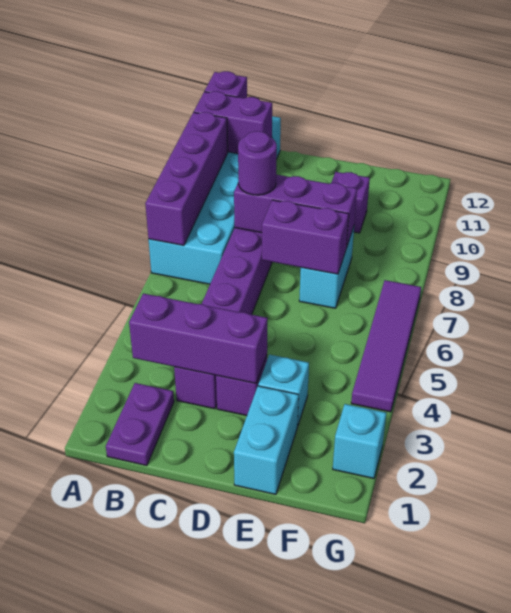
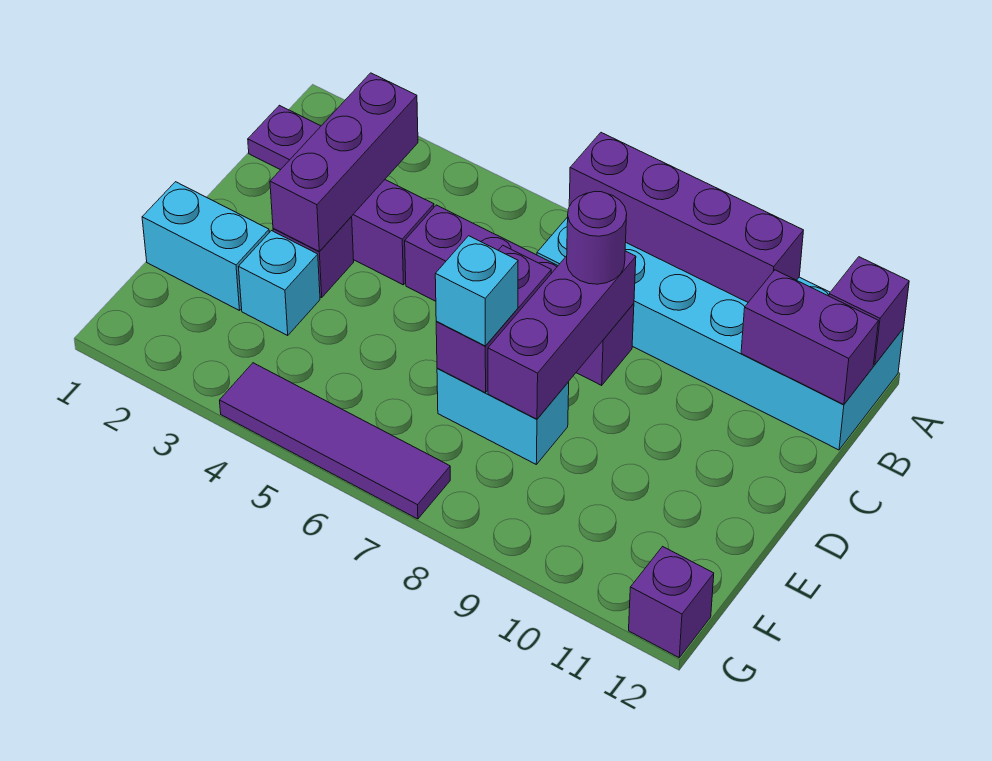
purple 1x2 brick [194,91,272,154] -> purple 1x2 brick turned to [741,270,878,405]
purple 1x1 brick [331,172,370,233] -> purple 1x1 brick moved to [629,546,714,658]
cyan 1x1 brick [333,404,386,478] -> cyan 1x1 brick moved to [435,236,518,346]

